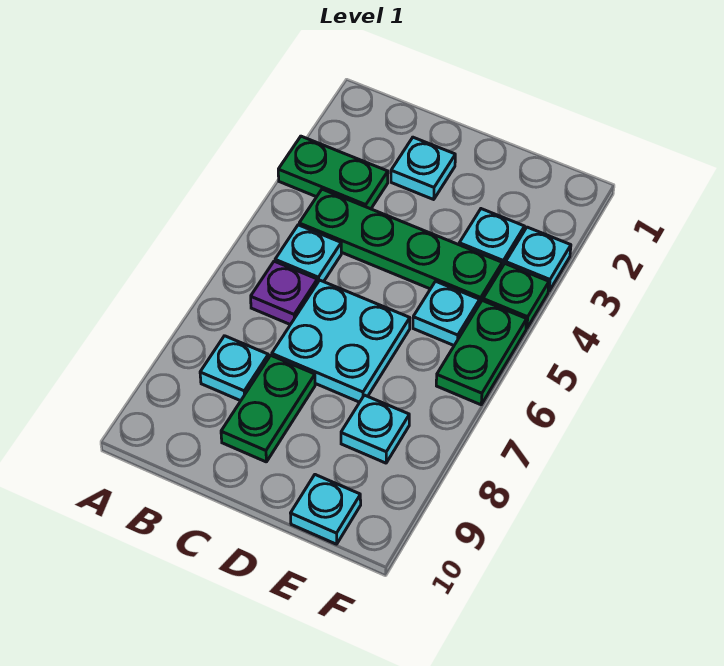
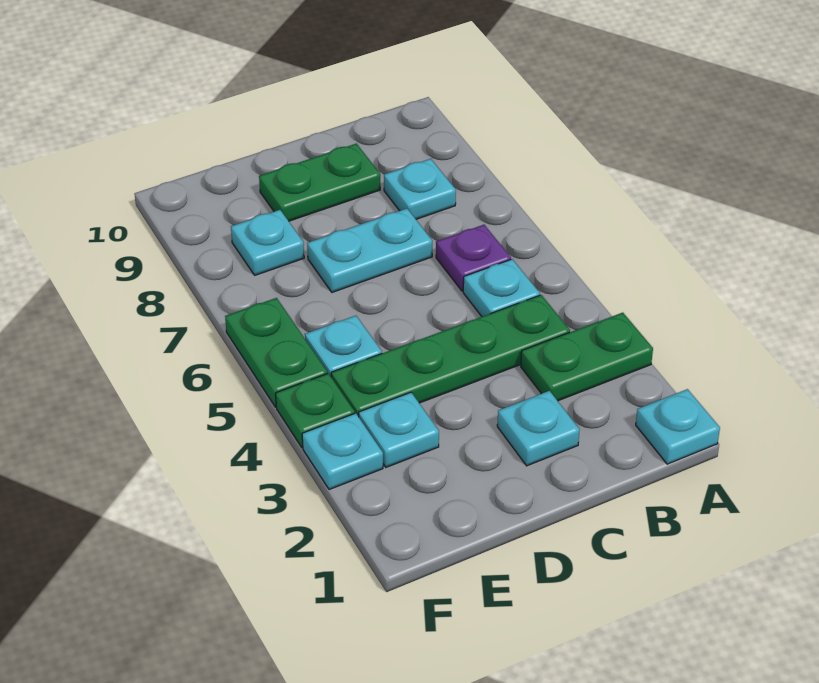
cyan 2x2 plate [272,280,410,402] -> cyan 1x2 plate [307,208,432,292]
green 1x2 plate [221,355,315,462] -> green 1x2 plate turned to [259,144,380,221]
cyan 1x1 plate [291,475,361,544] -> cyan 1x1 plate moved to [636,389,720,464]

